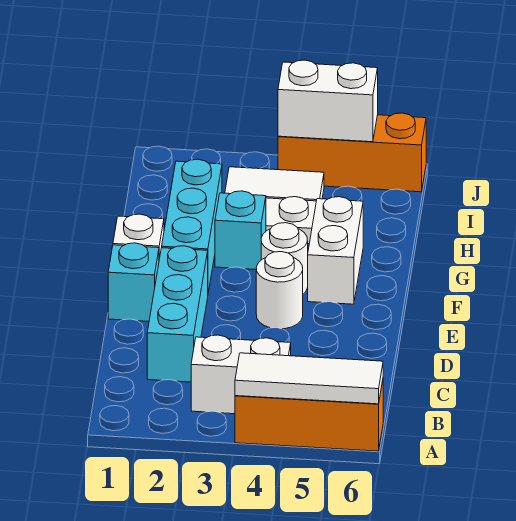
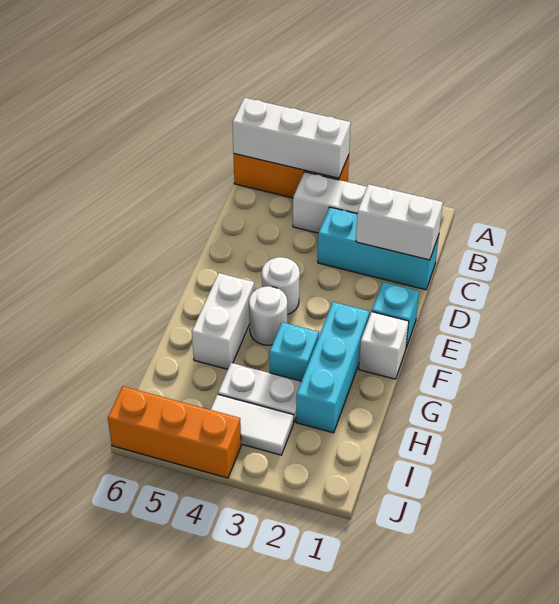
white 1x3 tile [235,353,383,404] -> white 1x3 brick [232,98,351,178]
cyan 1x3 brick [147,246,208,382] -> cyan 1x3 brick turned to [318,207,439,290]
white 1x2 brick [278,60,378,142] -> white 1x2 brick moved to [356,184,443,260]

